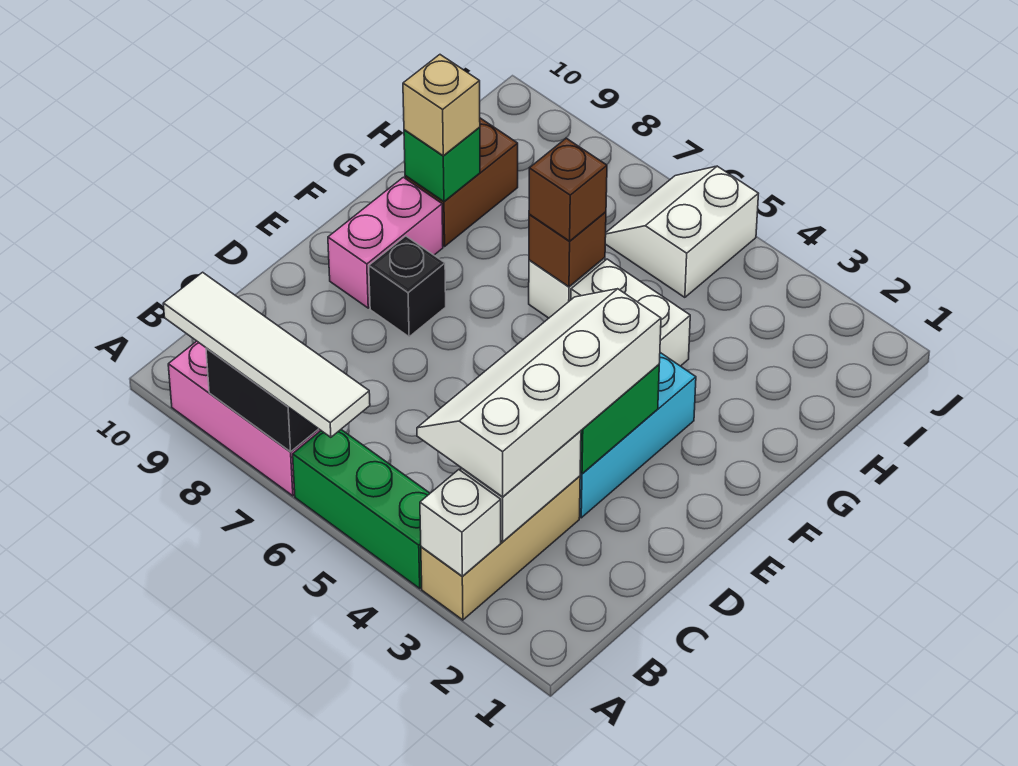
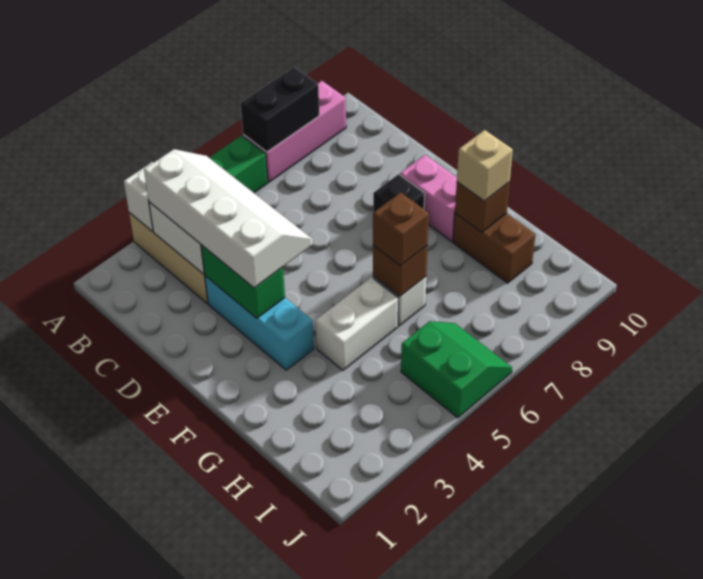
white 1x4 tile [163,272,370,437] -> none
green 1x1 brick [404,127,480,201] -> brown 1x1 brick [455,182,510,232]
white 2x2 slope [605,166,758,297] -> green 2x2 slope [401,321,512,418]

